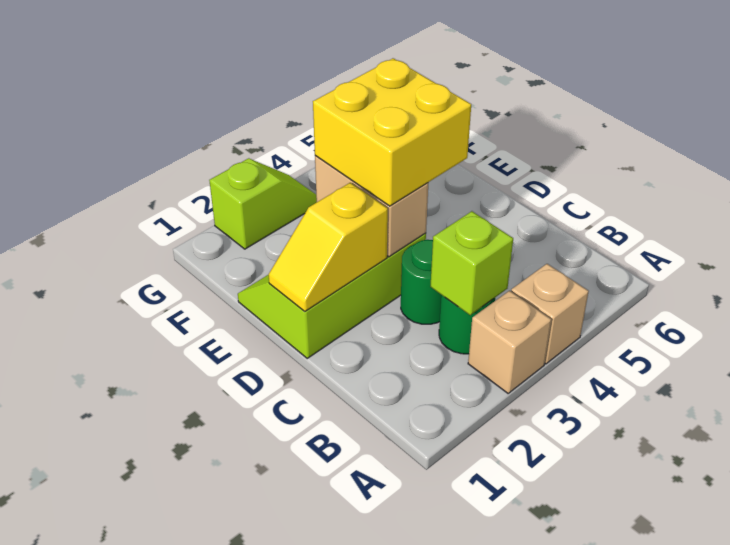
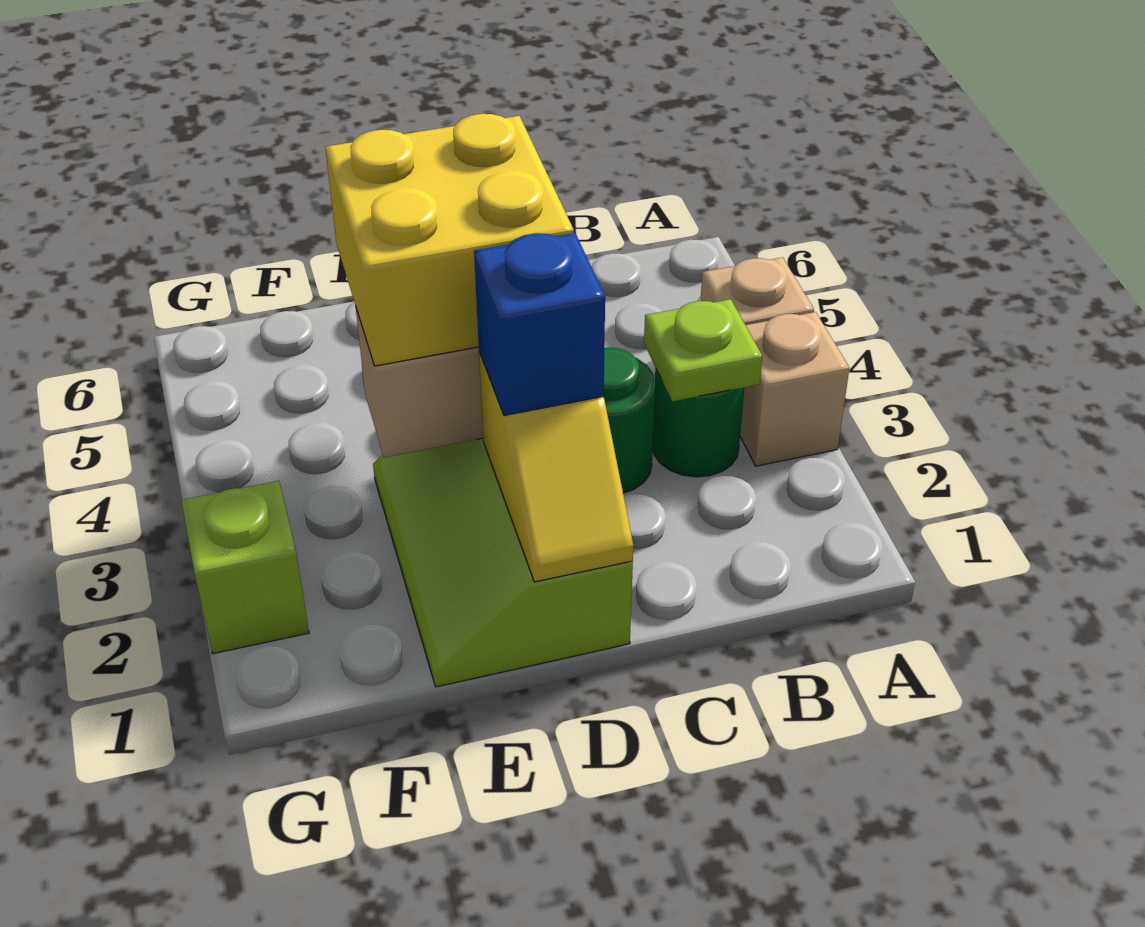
lime 1x1 brick [430,211,513,315] -> lime 1x1 plate [644,299,762,401]
none -> blue 1x1 brick [474,233,605,416]

